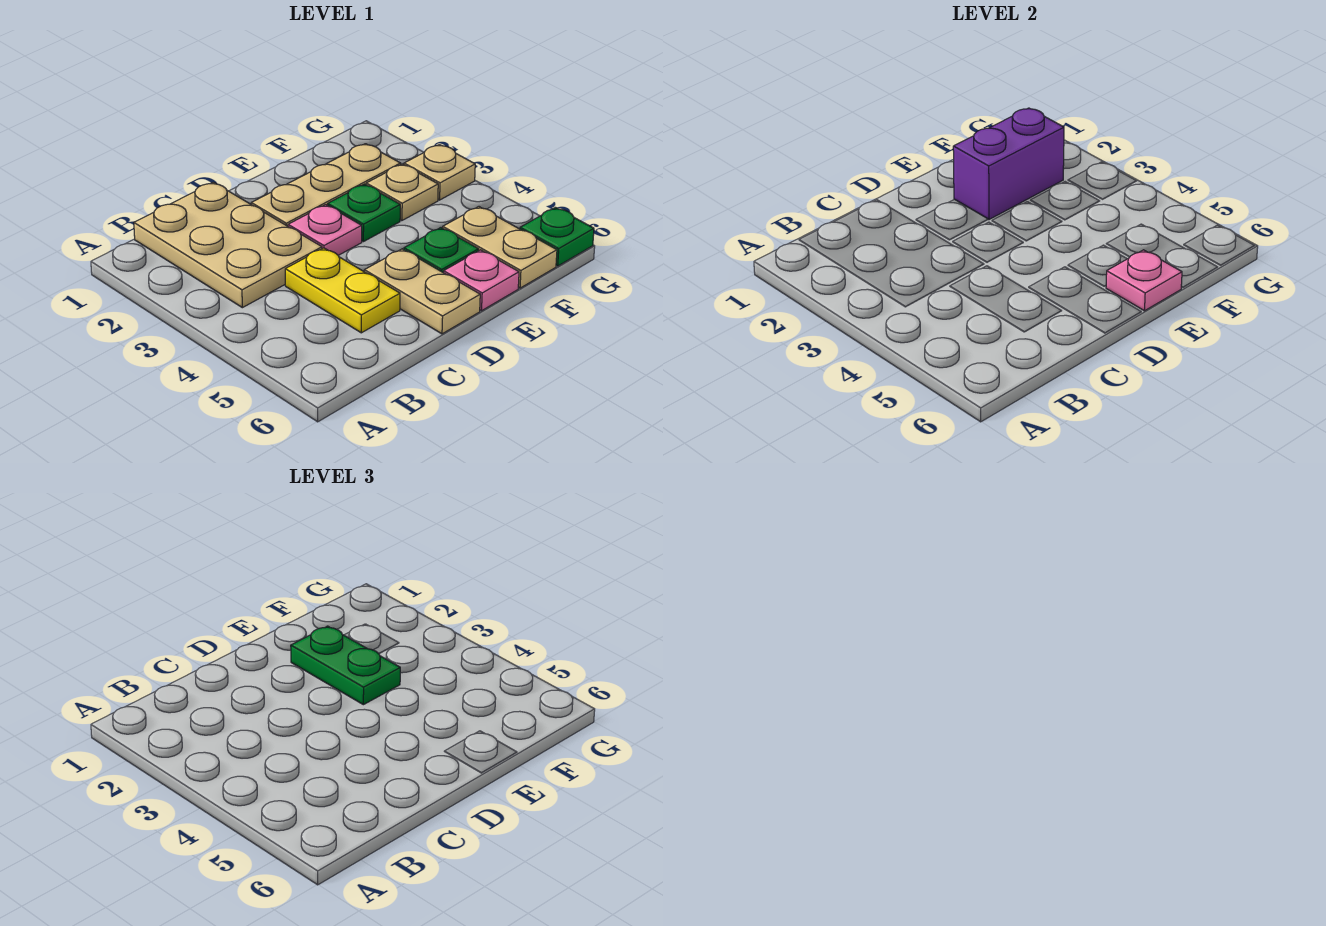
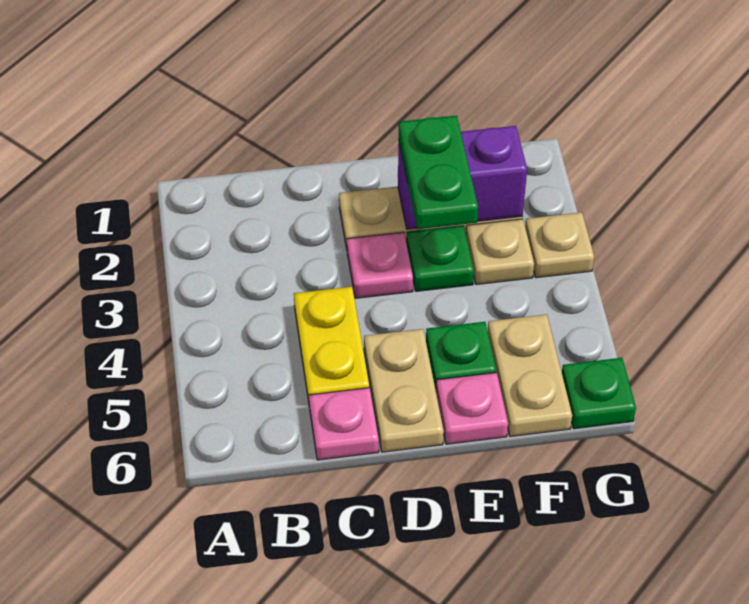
tan 2x3 plate [134,182,322,308] -> none
pink 1x1 plate [1106,250,1182,311] -> pink 1x1 plate moved to [309,388,379,460]

